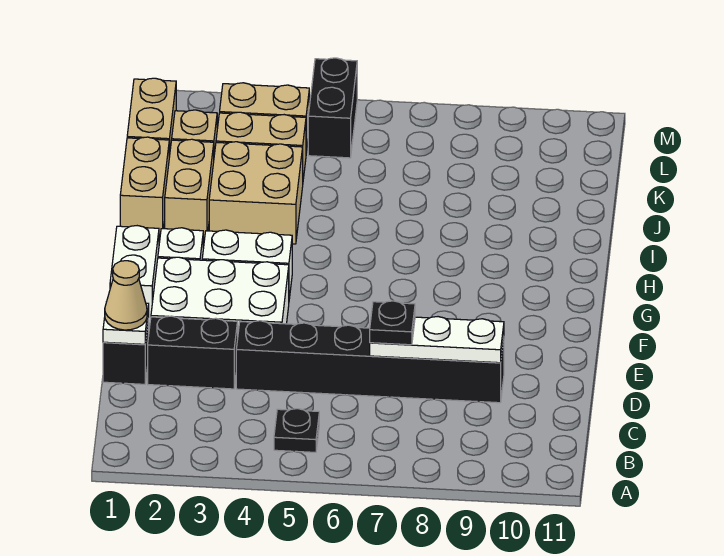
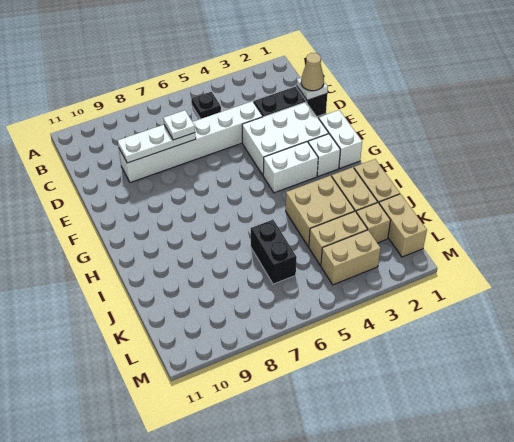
black 1x6 brick [236,321,504,403] -> white 1x6 brick [119,101,263,183]
black 1x1 plate [370,301,415,345] -> white 1x1 plate [163,110,195,140]
black 1x2 brick [308,58,357,158] -> black 1x2 brick moved to [251,220,297,284]

